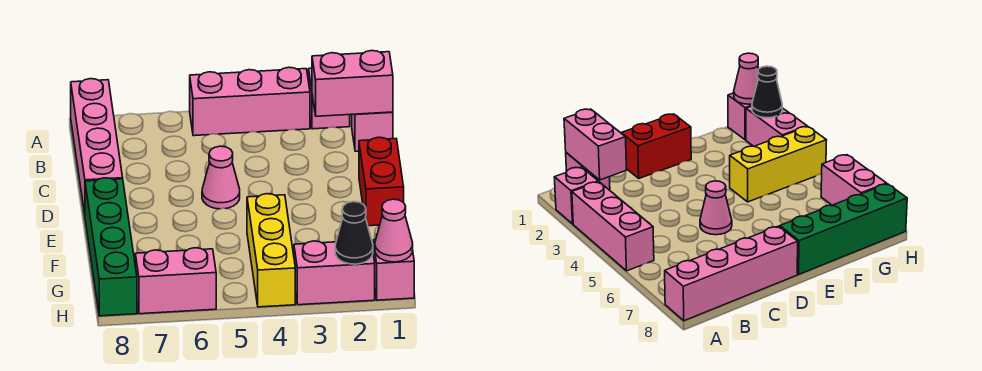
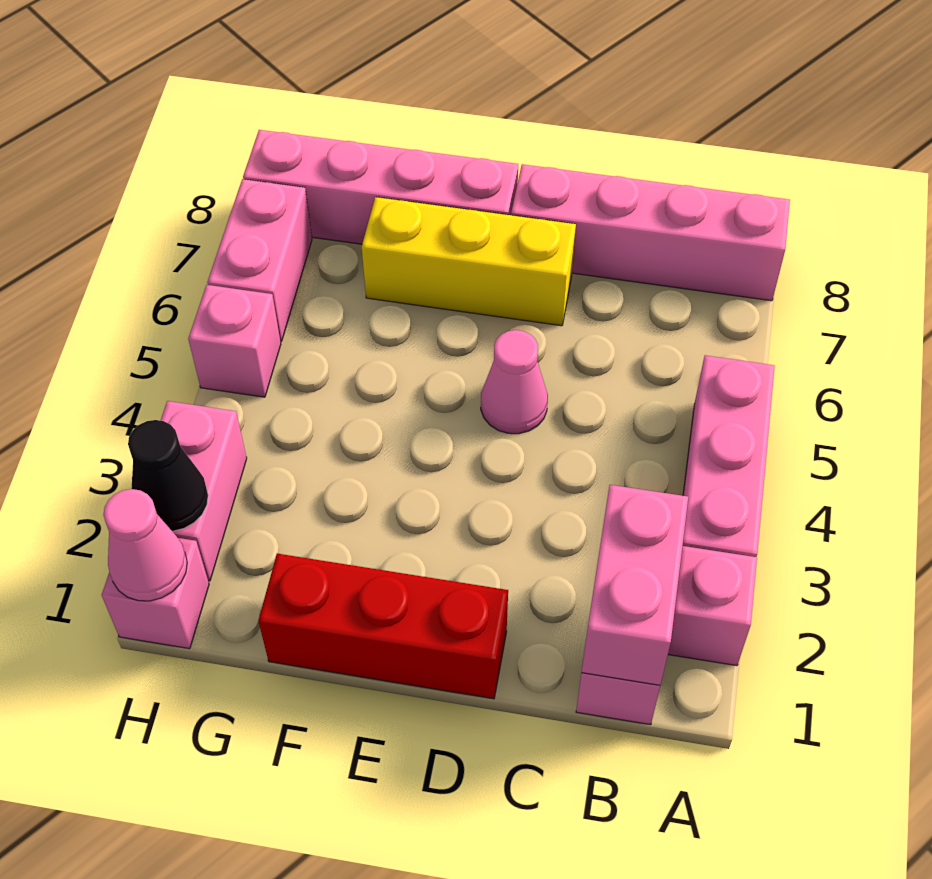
red 1x2 brick [359,137,404,226] -> red 1x3 brick [258,554,508,699]
green 1x4 brick [85,178,137,316] -> pink 1x4 brick [243,130,518,244]
yellow 1x3 brick [247,194,295,307] -> yellow 1x3 brick moved to [362,197,576,326]
none -> pink 1x1 brick [188,285,281,397]

